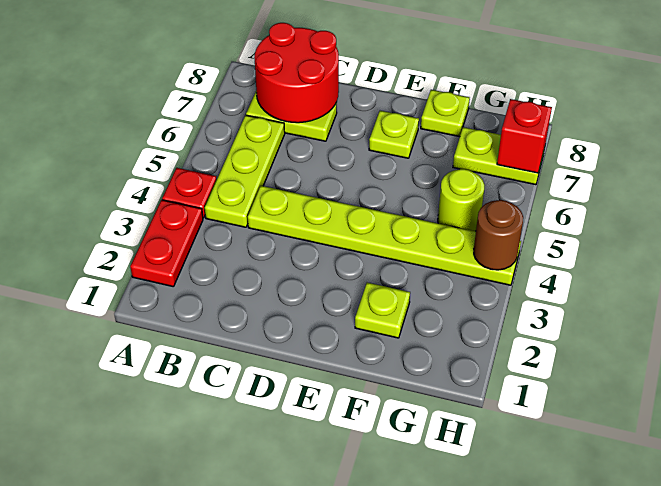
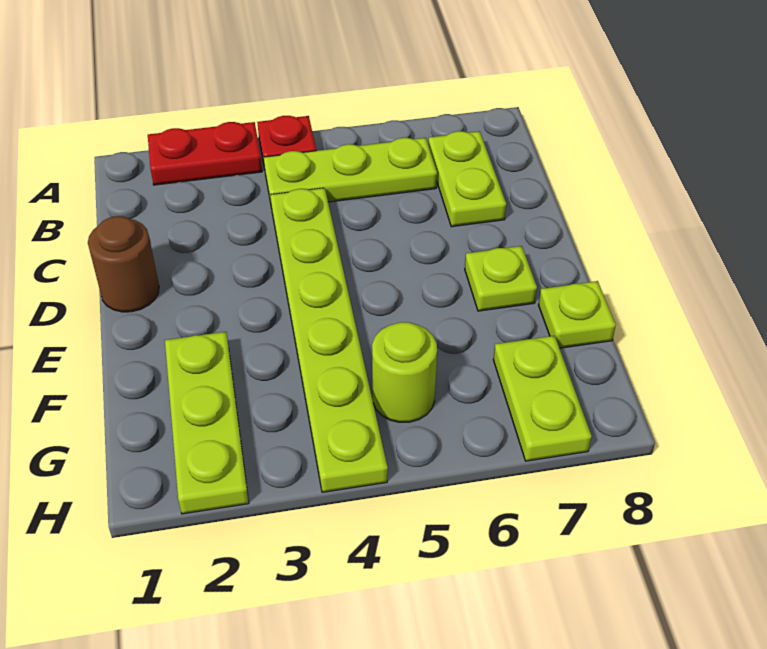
red 2x2 round brick [254,23,339,123] -> none
lime 1x1 plate [355,283,410,338] -> lime 1x3 plate [165,332,249,514]
brown 1x1 round brick [474,200,523,270] -> brown 1x1 round brick moved to [88,216,159,312]
red 1x1 brick [497,99,552,173] -> none

